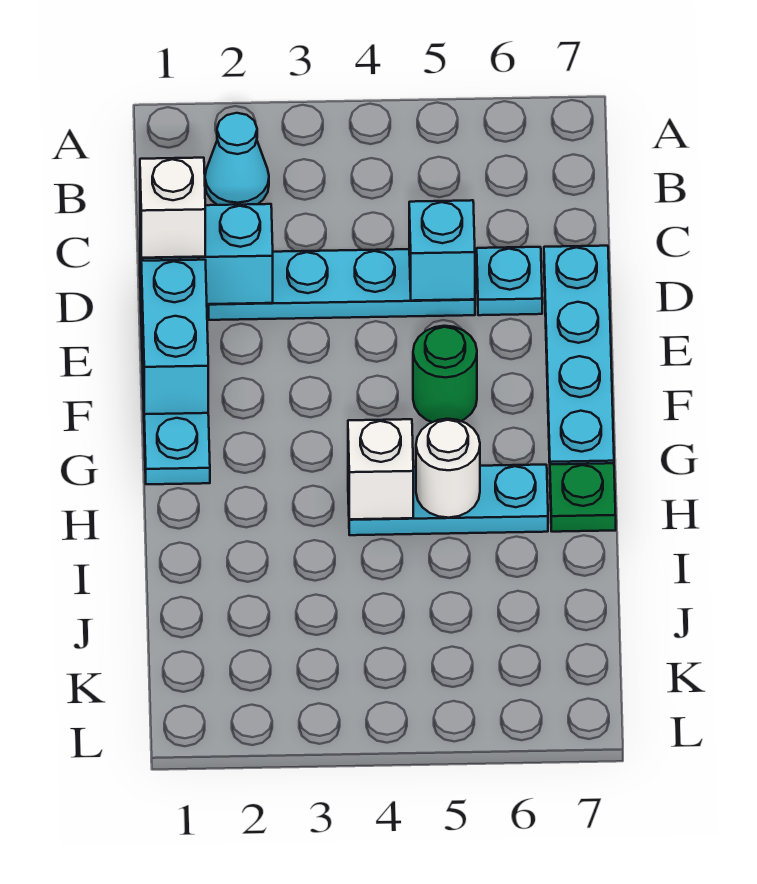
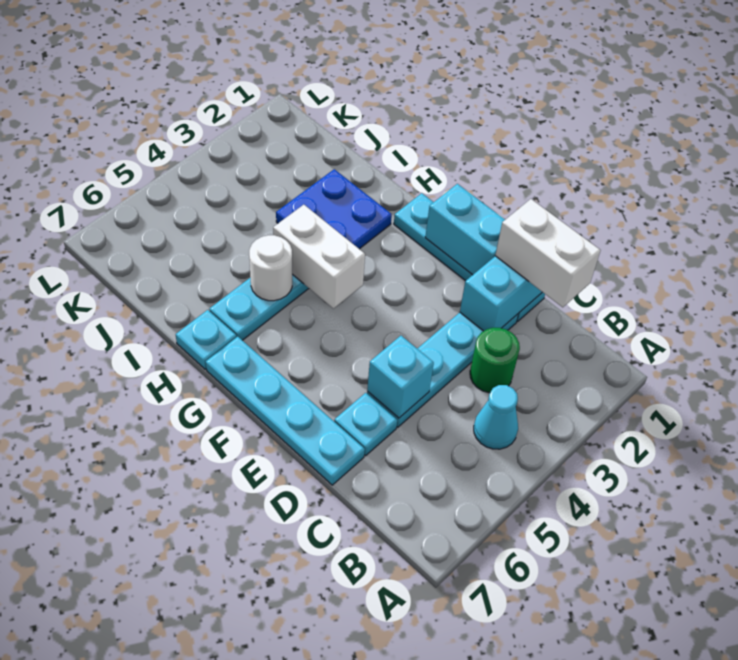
cyan 1x1 cone [205,113,269,205] -> cyan 1x1 cone moved to [474,385,518,449]
white 1x1 brick [140,158,205,258] -> white 1x2 brick [495,199,601,307]
green 1x1 round brick [413,326,477,422] -> green 1x1 round brick moved to [470,328,520,393]
none -> blue 2x2 plate [276,169,392,249]
white 1x1 brick [348,419,413,519] -> white 1x2 brick [273,205,365,309]
green 1x1 plate [550,463,616,532] -> cyan 1x1 plate [176,310,236,369]

